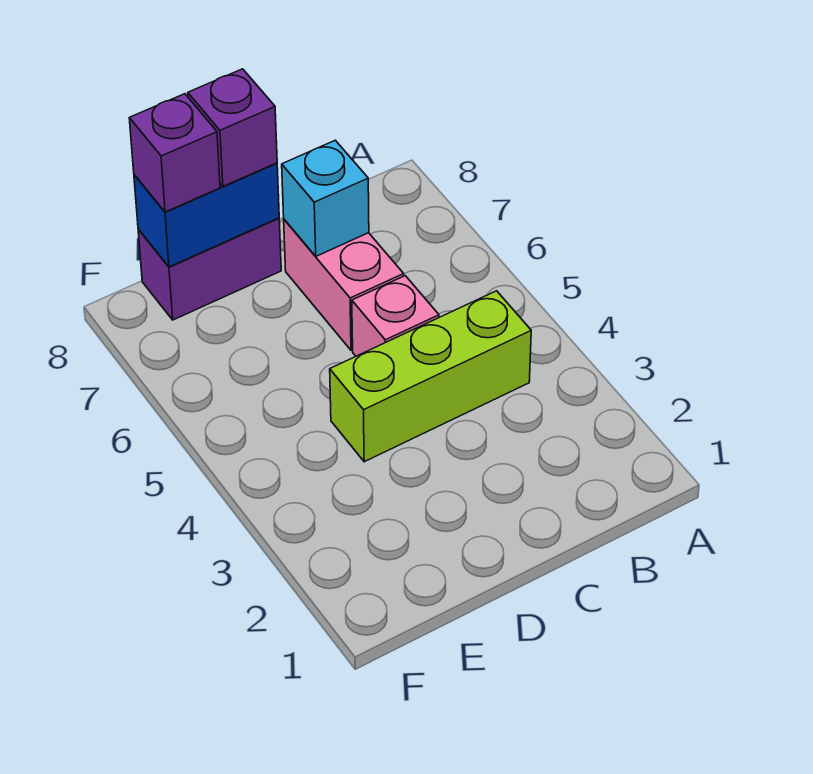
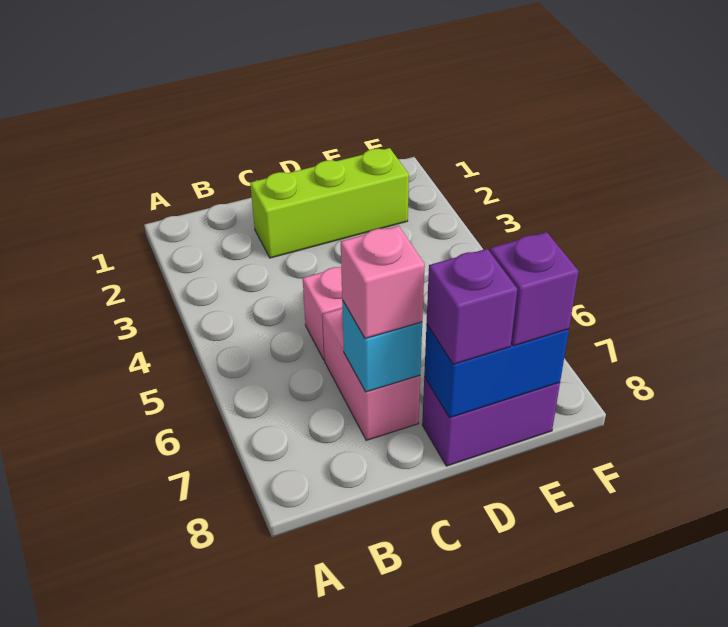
lime 1x3 brick [330,291,531,462] -> lime 1x3 brick moved to [250,148,409,258]
none -> pink 1x1 brick [341,226,425,339]

